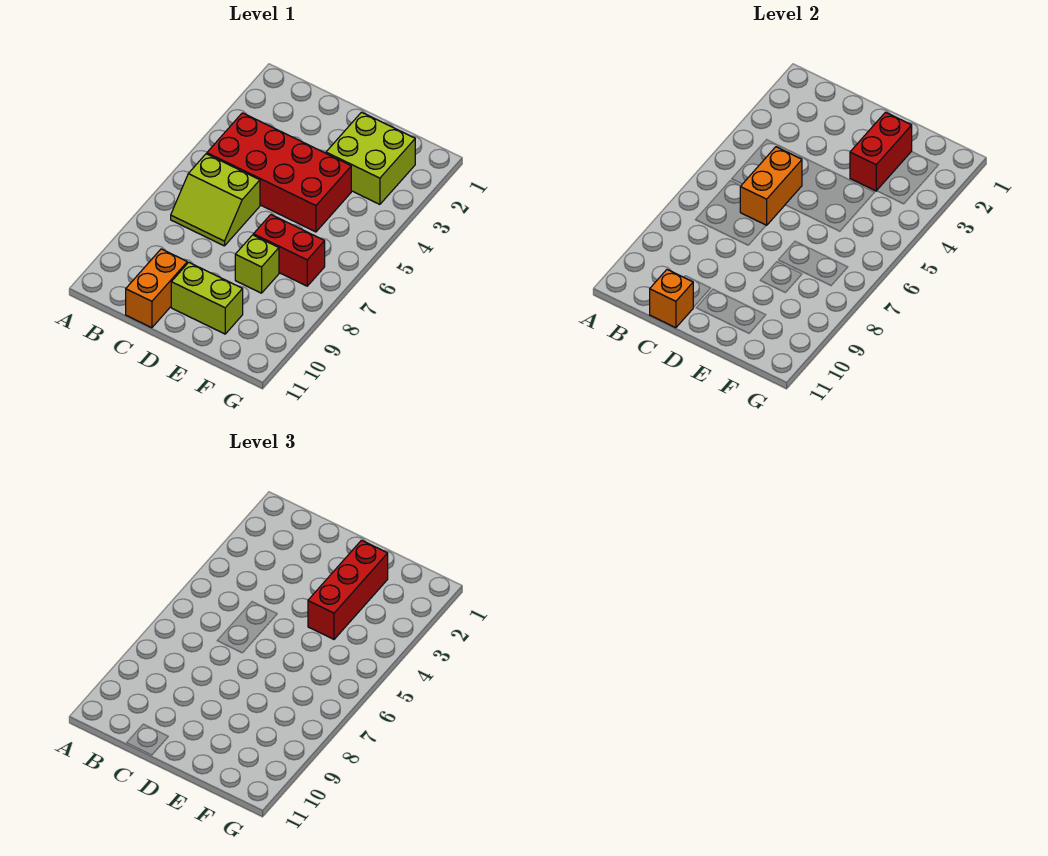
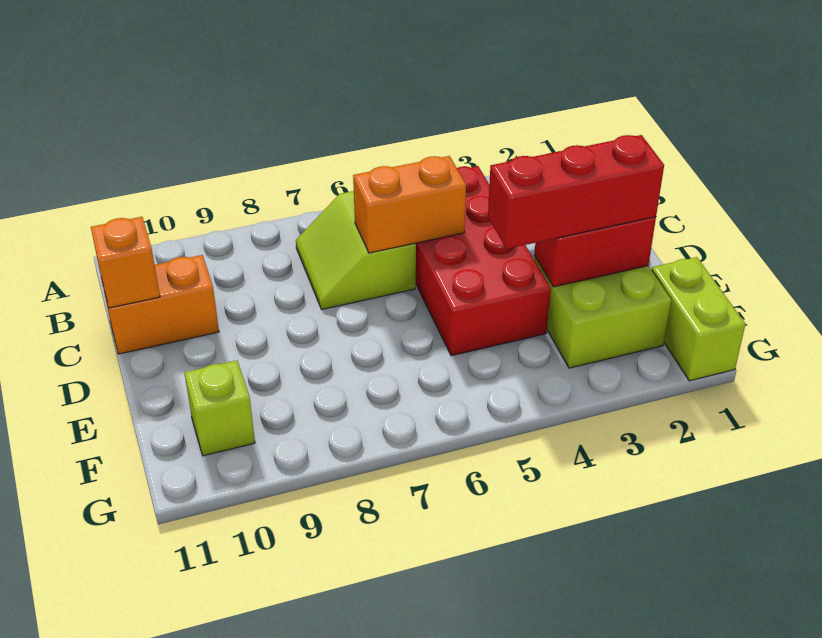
lime 1x2 brick [171,262,243,334] -> lime 1x2 brick moved to [651,257,745,381]
red 1x2 brick [253,215,325,286] -> none
lime 1x1 brick [235,235,279,293] -> lime 1x1 brick moved to [184,360,255,456]

